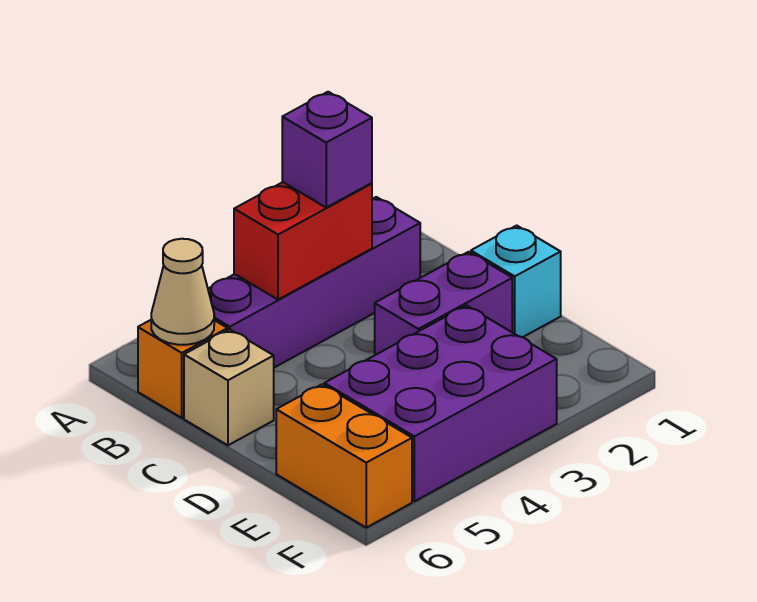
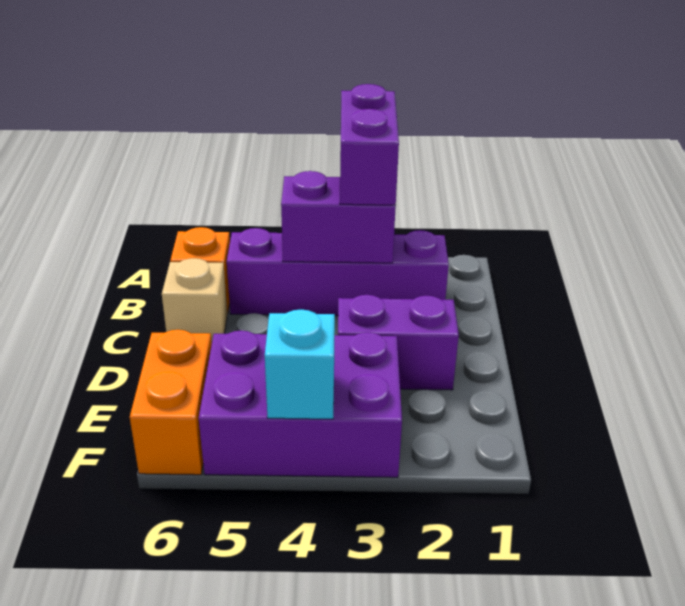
red 1x2 brick [234,182,372,300] -> purple 1x2 brick [281,171,396,263]
purple 1x1 brick [282,92,372,207] -> purple 1x2 brick [340,84,399,205]
tan 1x1 cone [151,239,214,345] -> none
cyan 1x1 brick [471,226,561,337] -> cyan 1x1 brick moved to [265,309,335,419]

